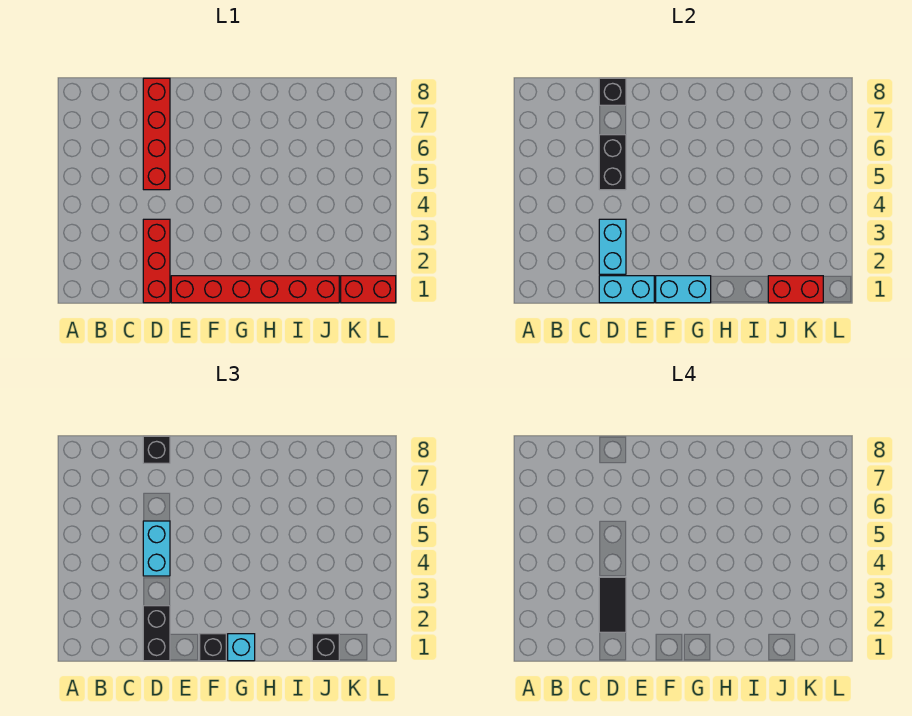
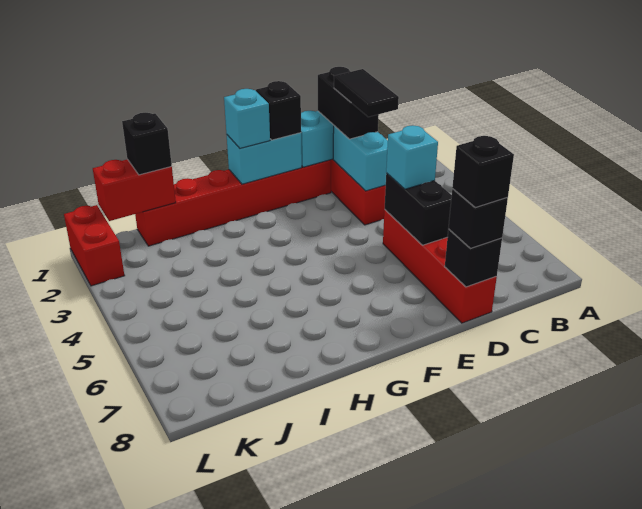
cyan 1x2 brick [143,521,170,576] -> cyan 1x1 brick [386,125,438,189]
none -> black 1x1 brick [452,136,514,208]
red 1x2 brick [341,276,396,303] -> red 1x2 brick turned to [64,205,125,286]

